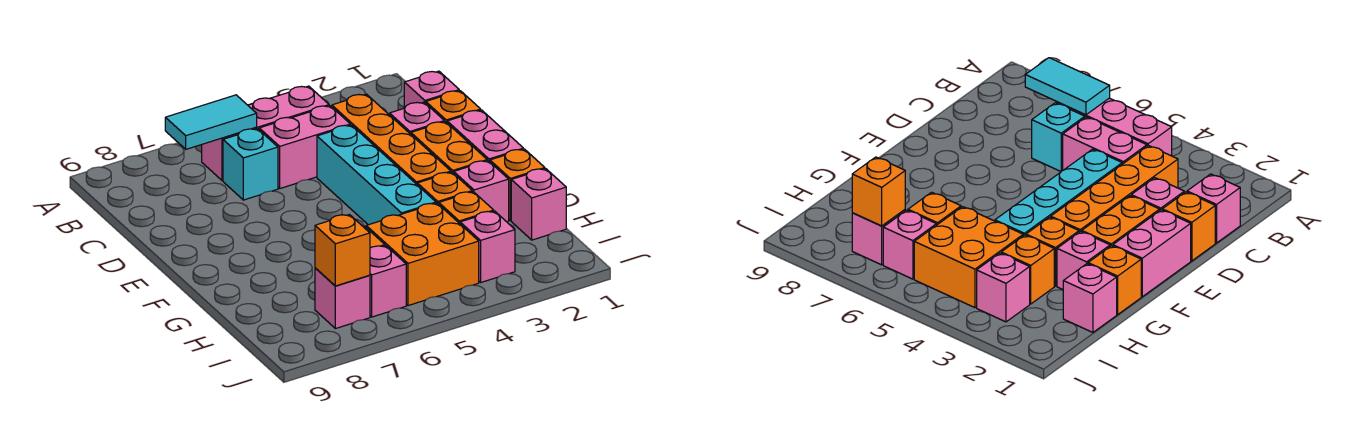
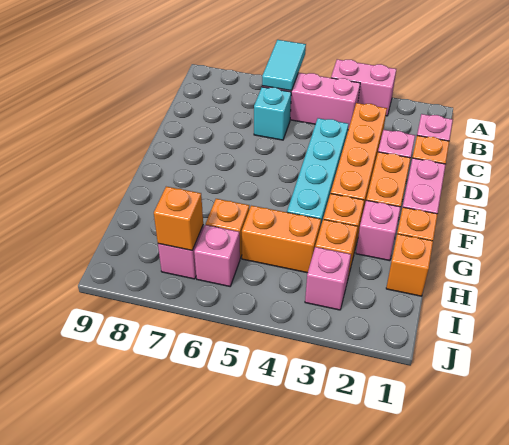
cyan 1x2 tile [165,95,257,149] -> cyan 1x2 tile turned to [262,40,306,91]
pink 1x2 brick [259,106,350,188] -> pink 1x2 brick moved to [331,59,396,116]
pink 1x1 brick [511,169,566,240] -> orange 1x1 brick [386,234,433,296]
orange 2x2 brick [366,203,479,306] -> orange 1x2 brick [242,206,321,273]

